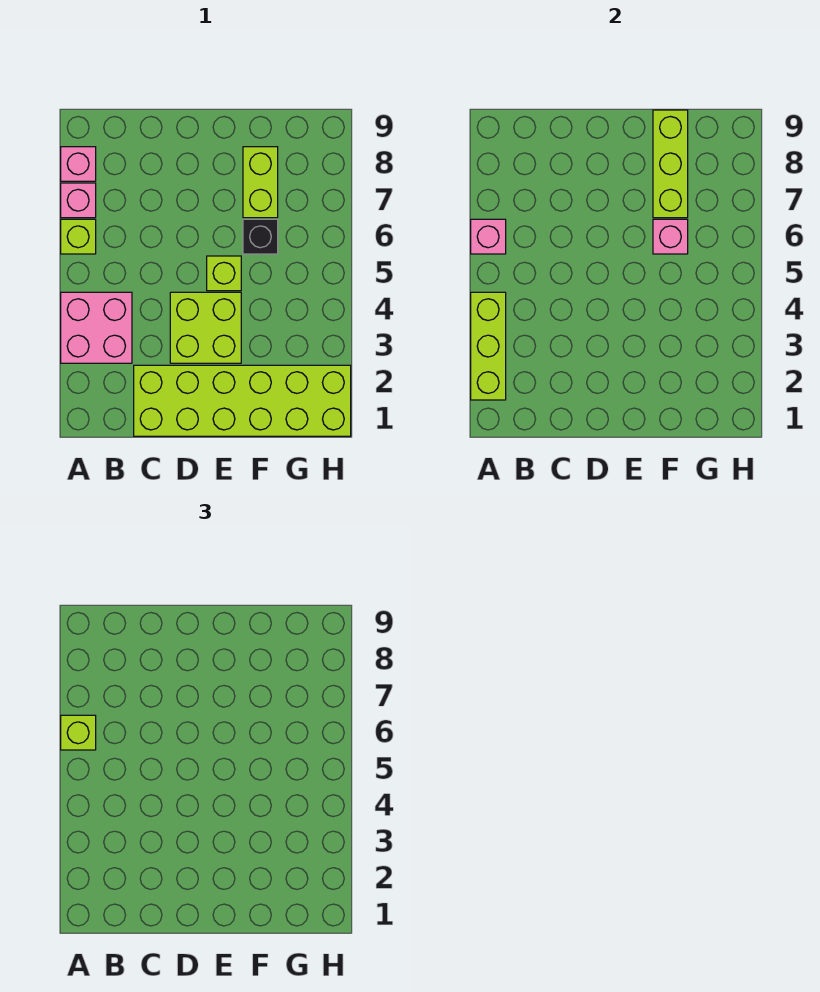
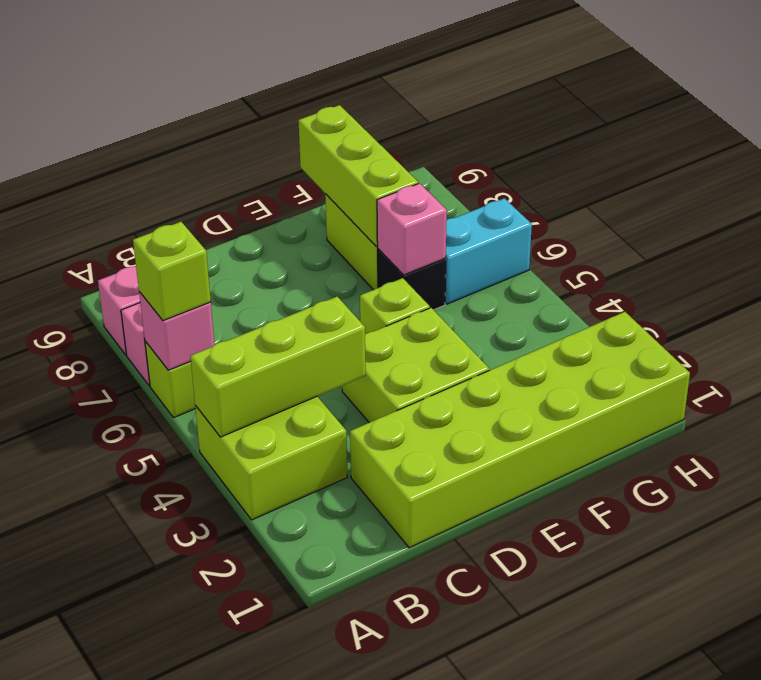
lime 1x3 brick [471,292,506,400] -> lime 1x3 brick turned to [190,297,366,437]
pink 2x2 brick [61,292,132,363] -> lime 2x2 brick [195,397,347,520]
none -> cyan 1x2 brick [445,198,532,304]

